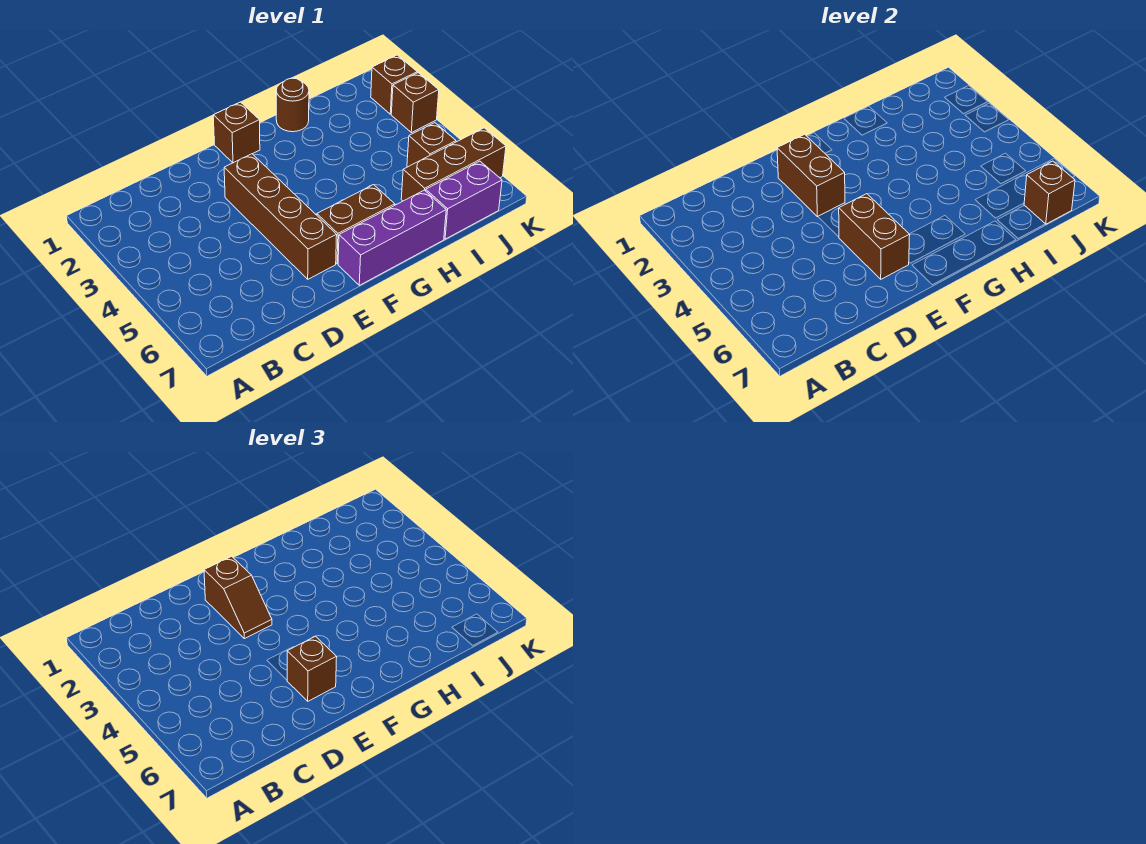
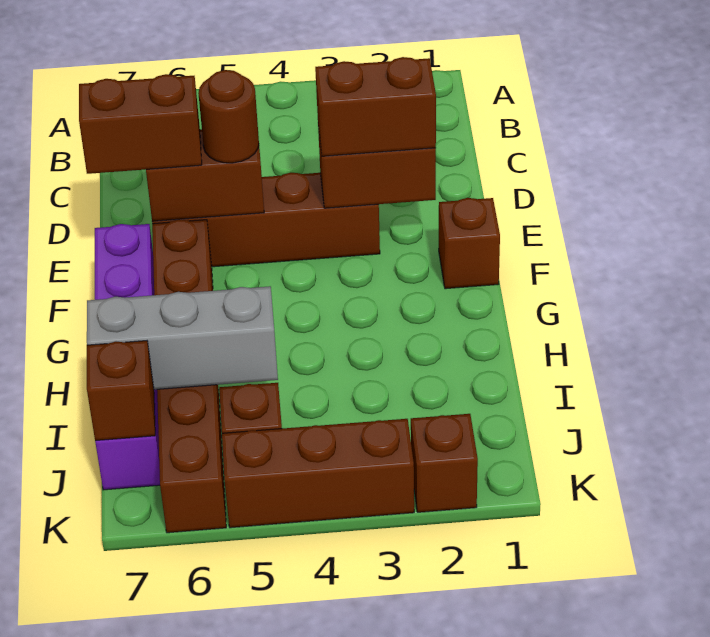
brown 1x2 slope [204,556,272,639] -> brown 1x2 brick [315,57,436,156]
brown 1x1 brick [287,636,337,701] -> brown 1x2 brick [79,74,202,174]
brown 1x1 round brick [276,78,309,132] -> brown 1x1 round brick moved to [198,70,259,163]
none -> grey 1x3 brick [87,286,278,390]
brown 1x1 brick [391,73,439,133] -> brown 1x3 brick [222,419,414,528]

